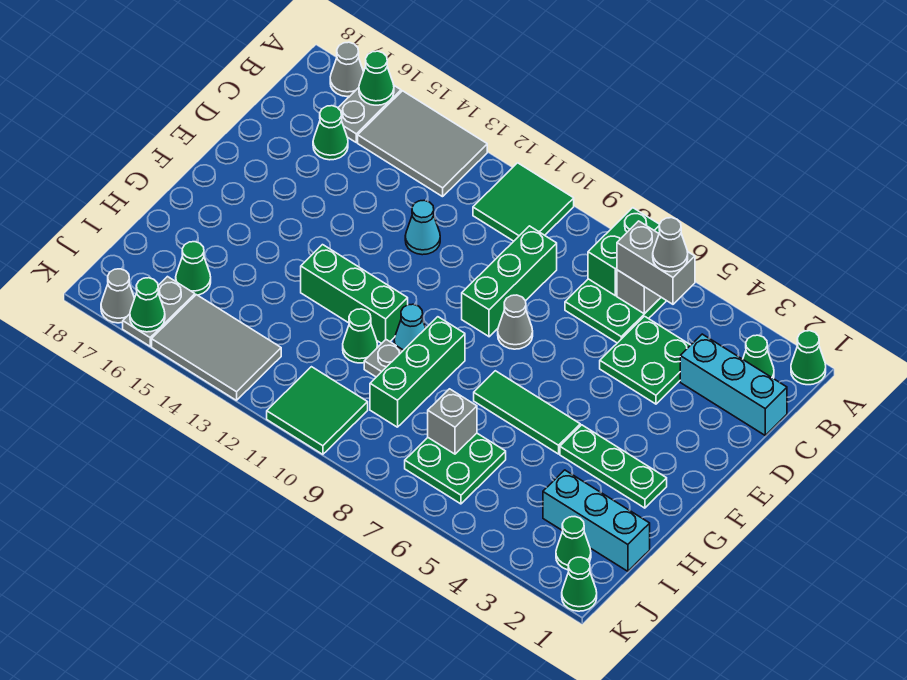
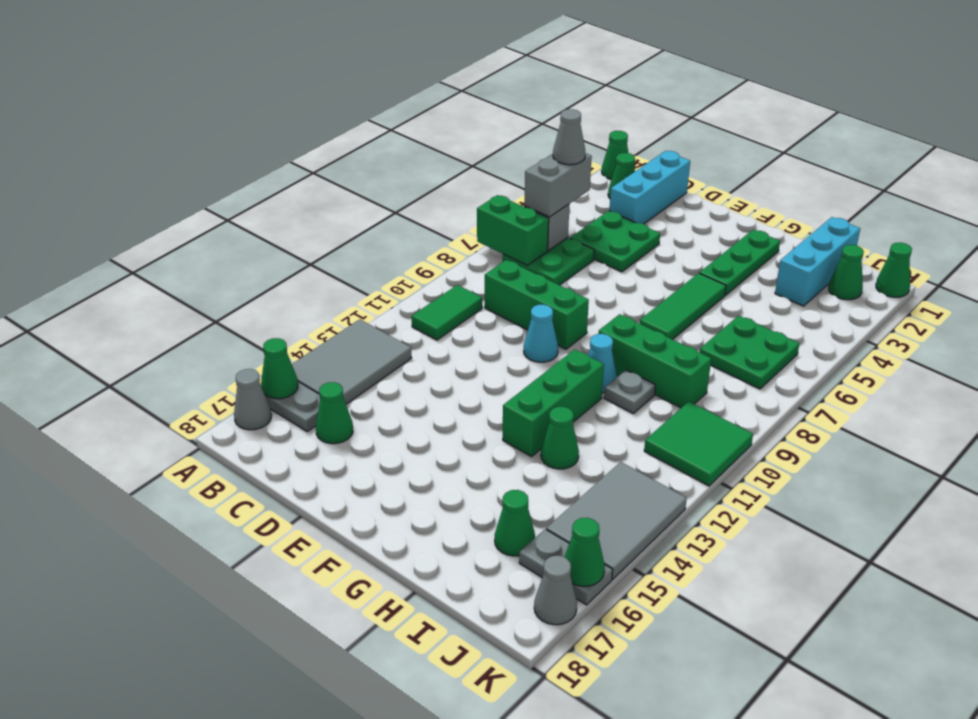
green 2x2 tile [473,163,574,241] -> green 1x2 tile [412,285,482,340]
cyan 1x1 cone [405,200,440,255] -> cyan 1x1 cone moved to [524,305,558,362]
grey 1x1 cone [498,295,533,349] -> none
green 1x1 cone [343,309,378,363] -> green 1x1 cone moved to [541,407,579,469]
grey 1x1 brick [428,389,477,454] -> none

